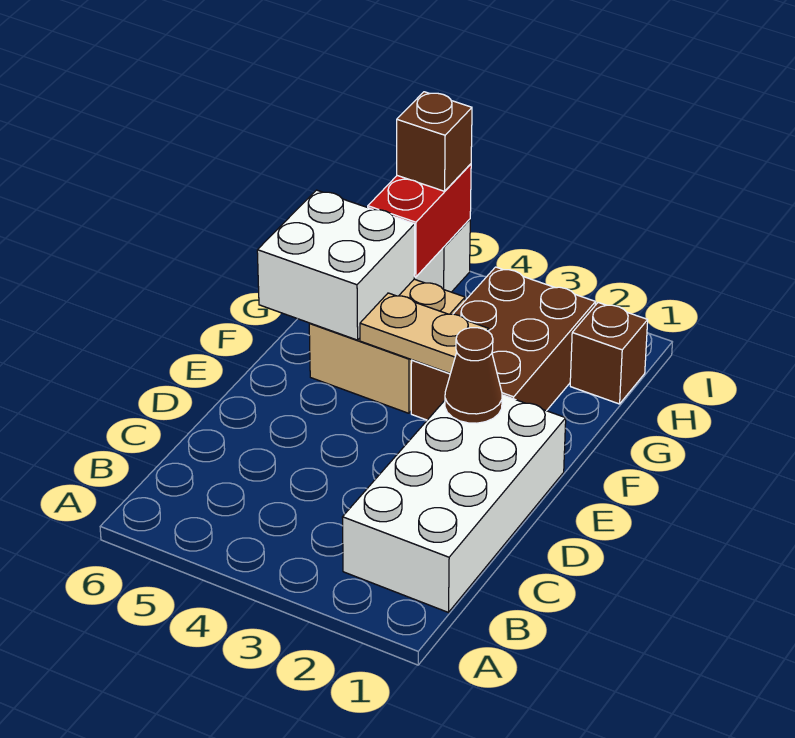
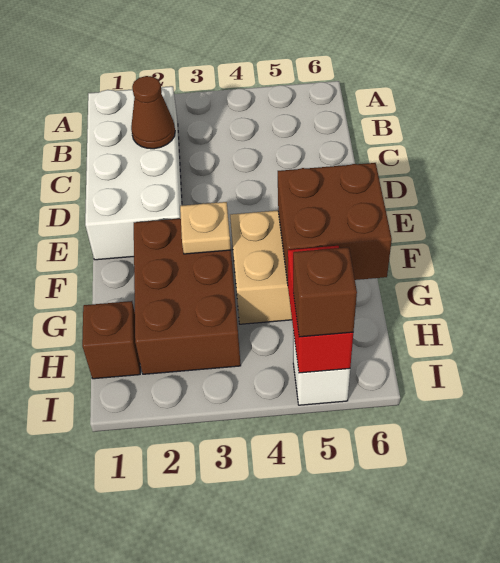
brown 1x1 cone [445,328,502,423] -> brown 1x1 cone moved to [131,76,175,149]
tan 1x2 plate [360,293,489,374] -> tan 1x1 plate [180,202,231,254]
white 2x2 brick [257,190,415,340] -> brown 2x2 brick [278,163,392,283]

